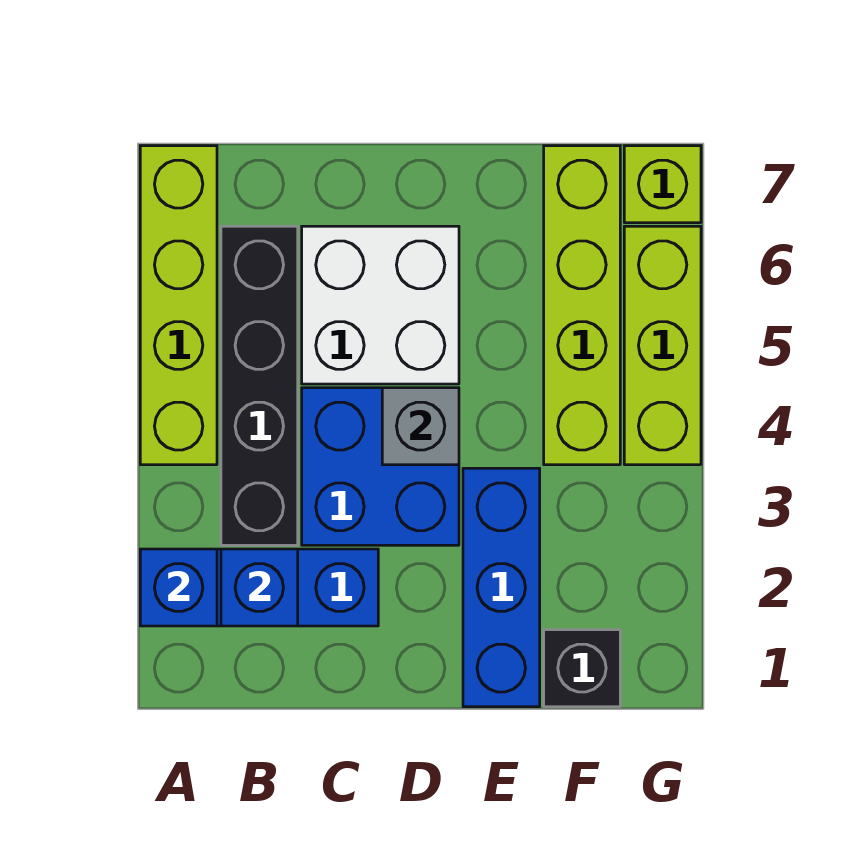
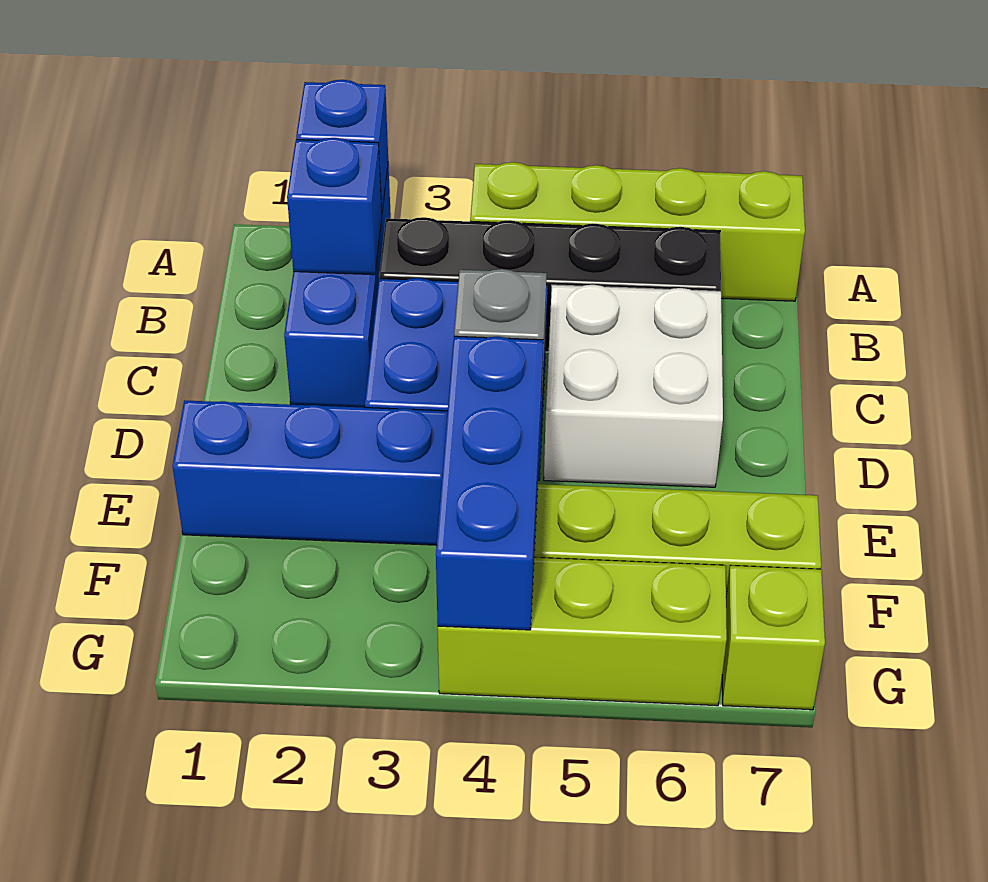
none -> blue 1x3 brick [436,336,543,630]
black 1x1 brick [544,630,620,707] -> none

